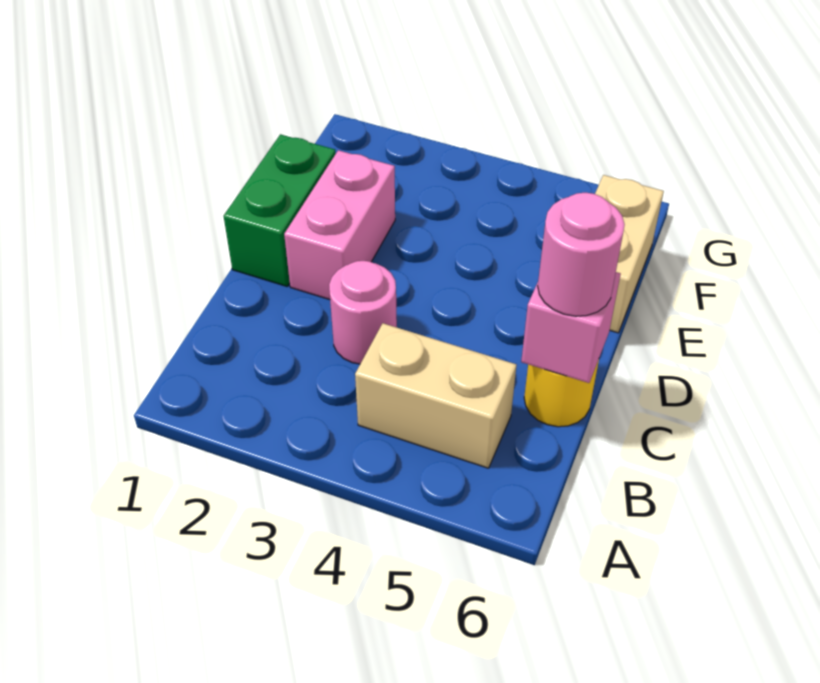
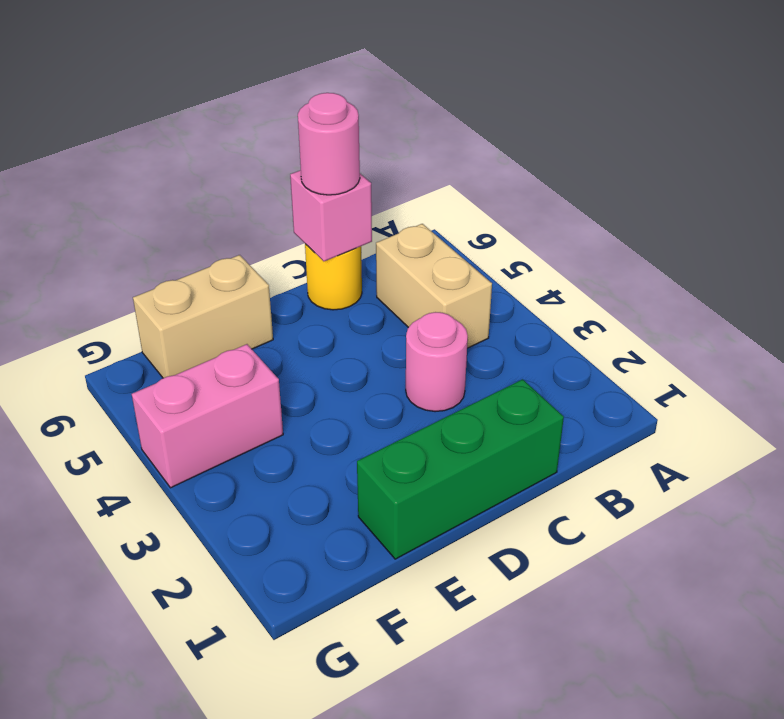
green 1x2 brick [224,134,336,286] -> green 1x3 brick [357,379,564,559]
pink 1x2 brick [284,150,395,300] -> pink 1x2 brick moved to [132,344,283,488]

